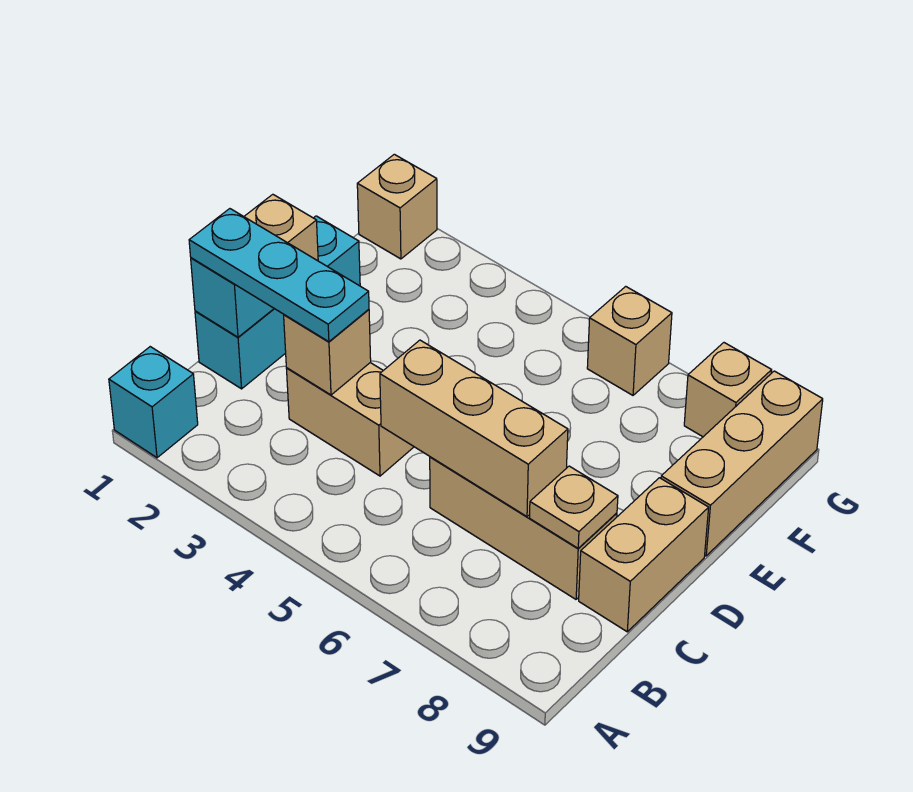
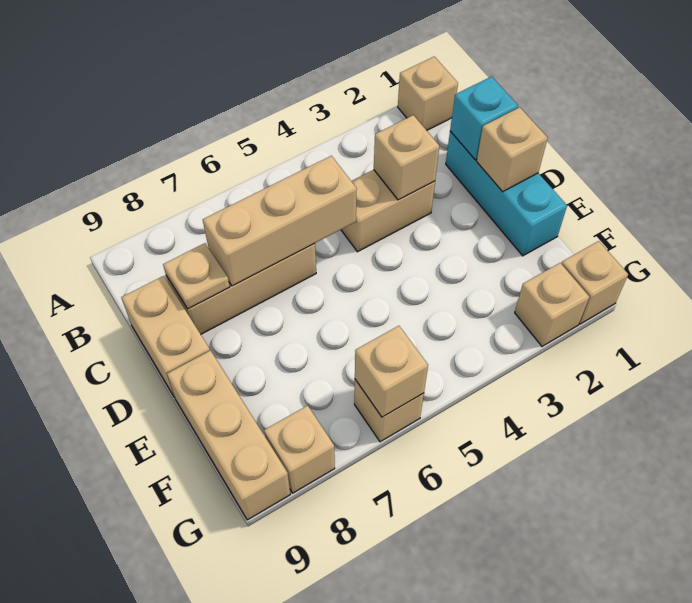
cyan 1x1 brick [109,347,198,458] -> tan 1x1 brick [398,57,458,130]
cyan 1x3 plate [189,209,369,342] -> none
none -> tan 1x1 brick [515,263,589,346]
none -> tan 1x1 brick [355,326,428,417]

